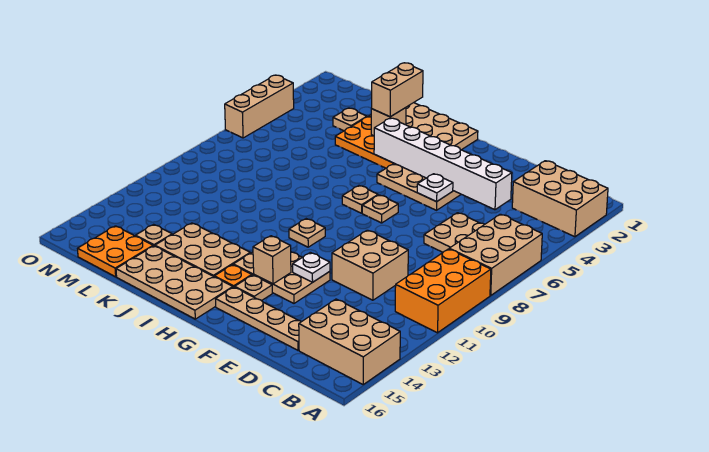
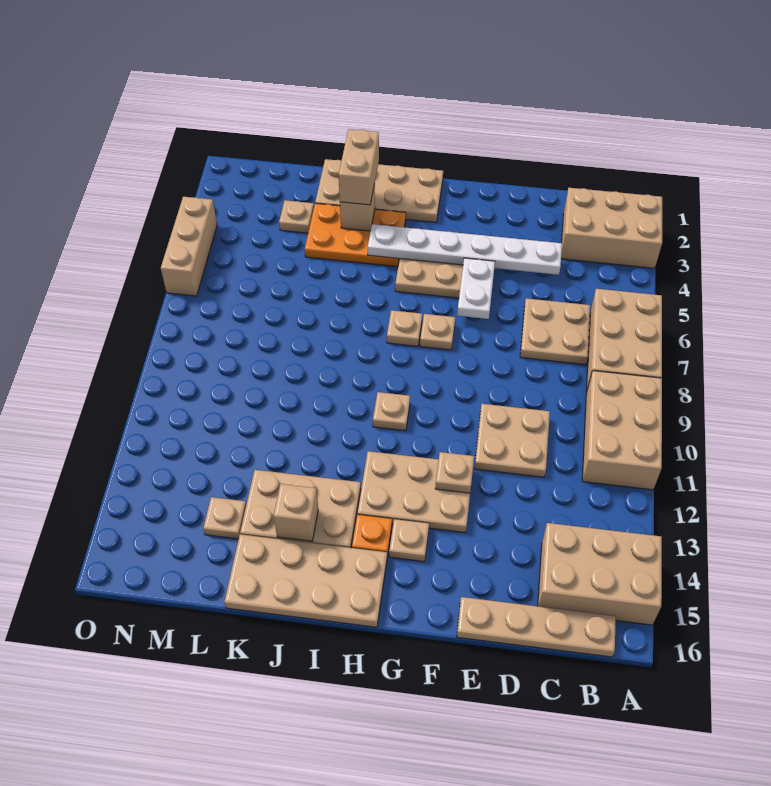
orange 2x3 brick [395,249,491,333] -> tan 2x3 brick [582,371,662,490]
white 1x6 brick [374,118,512,210] -> white 1x6 plate [368,224,562,275]
tan 2x2 brick [332,230,408,300] -> tan 2x2 plate [474,404,550,477]
tan 1x4 plate [216,287,302,350] -> tan 1x4 plate moved to [457,597,616,657]
white 1x1 plate [417,174,453,202] -> white 1x2 plate [457,258,495,319]
white 1x1 plate [293,252,330,282] -> tan 1x1 plate [435,452,474,493]
tan 1x1 brick [253,236,291,284] -> tan 1x1 brick moved to [274,484,318,541]
orange 2x2 plate [77,226,153,277] -> none

